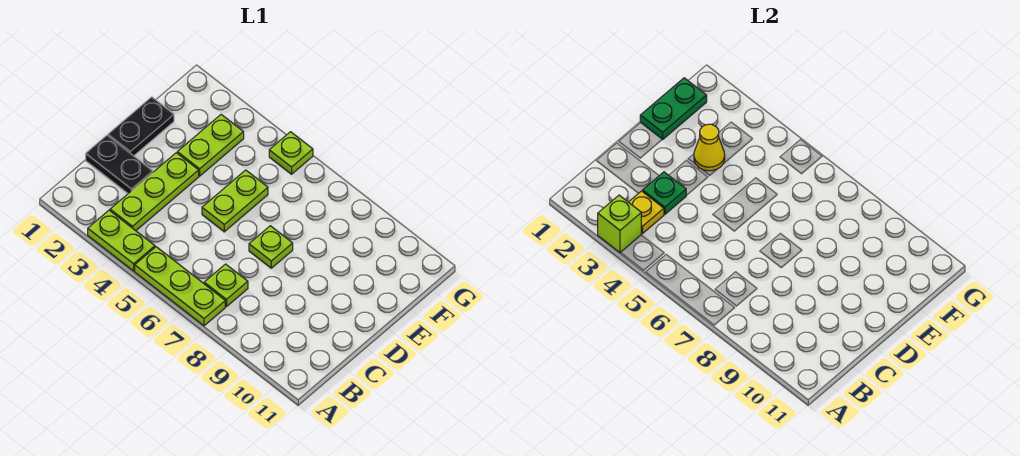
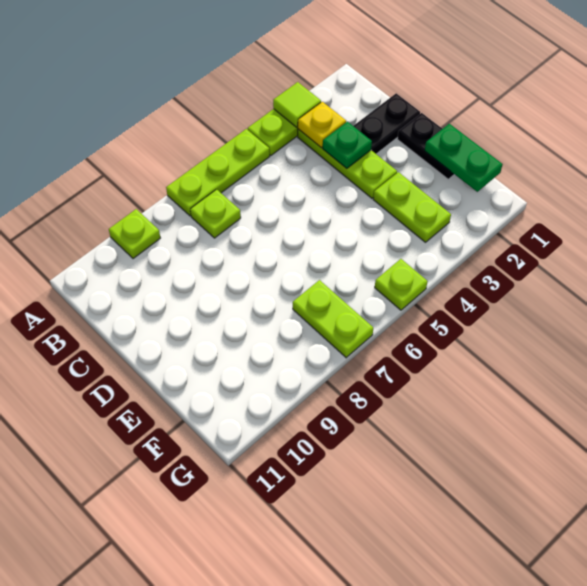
lime 1x1 brick [598,195,641,253] -> lime 1x1 tile [273,82,321,127]
lime 1x2 plate [202,170,268,232] -> lime 1x2 plate moved to [293,280,373,358]
lime 1x1 plate [249,226,293,268] -> lime 1x1 plate moved to [109,209,160,259]
yellow 1x1 cone [694,124,725,171] -> none

